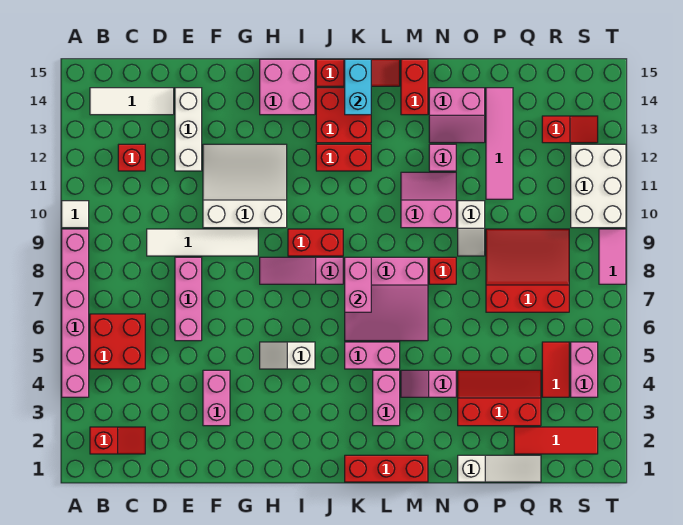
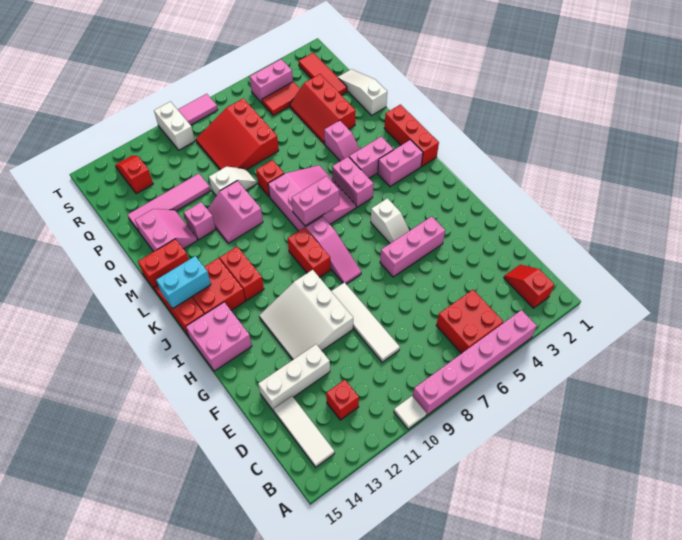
pink 1x3 brick [175,257,202,341] -> pink 1x3 brick moved to [380,216,445,277]
pink 1x2 brick [203,370,230,426] -> pink 1x2 brick moved to [378,140,423,186]
white 2x3 brick [571,144,626,228] -> white 1x2 brick [154,102,195,150]

